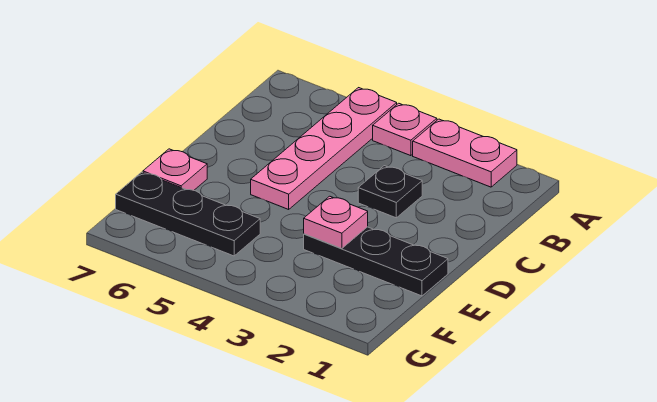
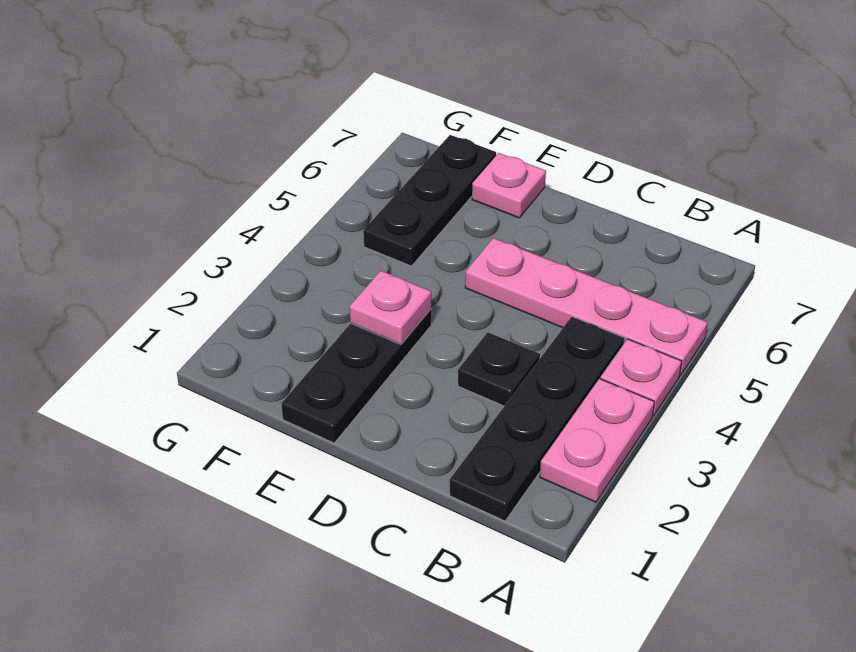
none -> black 1x4 plate [450,317,625,521]

